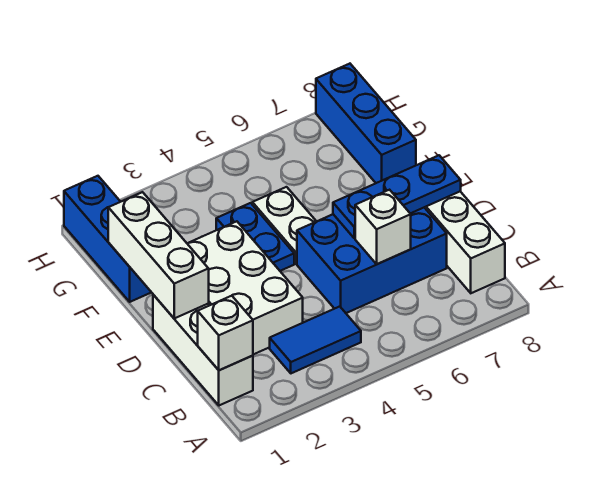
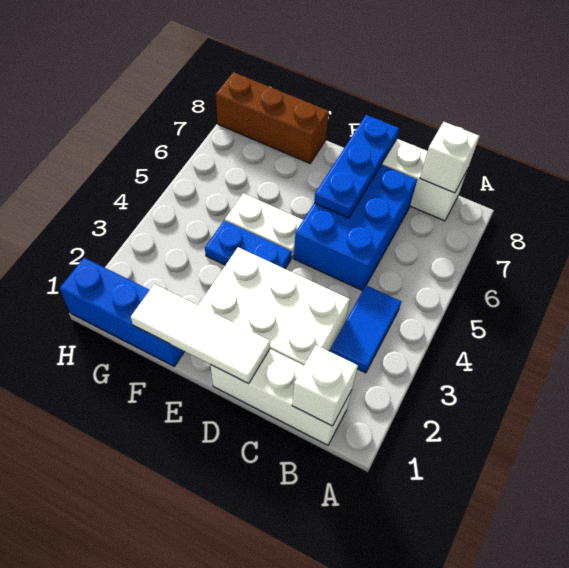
white 1x1 brick [355,190,411,264] -> white 1x1 brick moved to [420,122,479,193]
white 1x3 brick [108,192,209,318] -> white 1x3 tile [131,284,270,384]
blue 1x3 brick [316,64,416,183] -> brown 1x3 brick [216,72,329,163]

